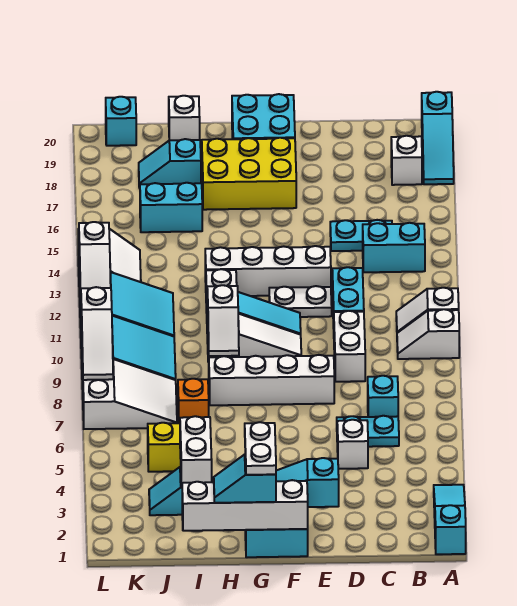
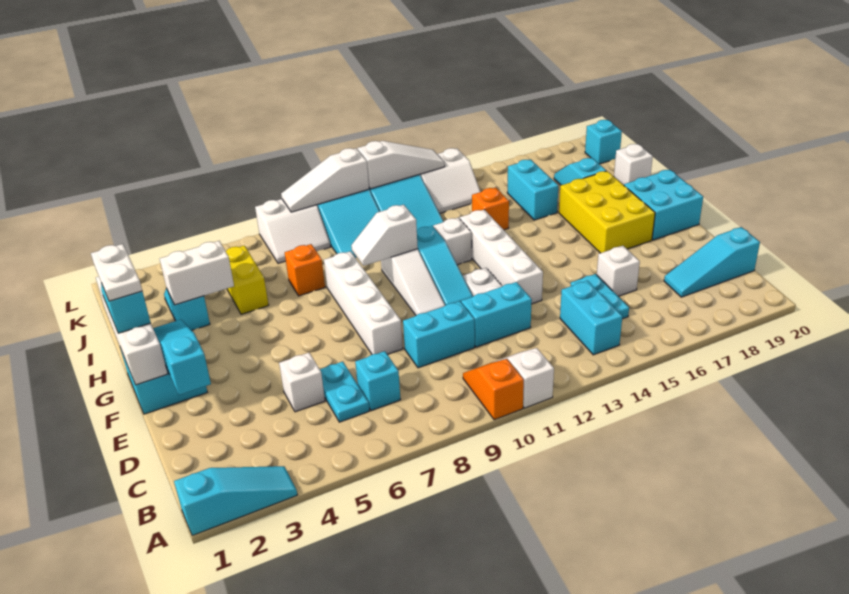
white 1x2 slope [397,309,459,359] -> orange 1x2 slope [463,359,524,420]
cyan 1x3 slope [422,92,454,184] -> cyan 1x3 slope moved to [664,227,760,297]
white 1x1 brick [391,136,422,185] -> white 1x1 brick moved to [597,246,640,296]
white 1x2 brick [334,311,365,382] -> cyan 1x2 brick [403,301,475,368]
white 1x2 plate [245,422,276,475] -> white 1x2 plate turned to [91,244,142,301]
none -> orange 1x1 brick [472,187,509,230]
white 2x3 slope [82,359,177,429] -> white 2x2 slope [255,199,331,263]
white 1x3 slope [79,222,111,300] -> white 1x3 slope turned to [357,141,445,189]

